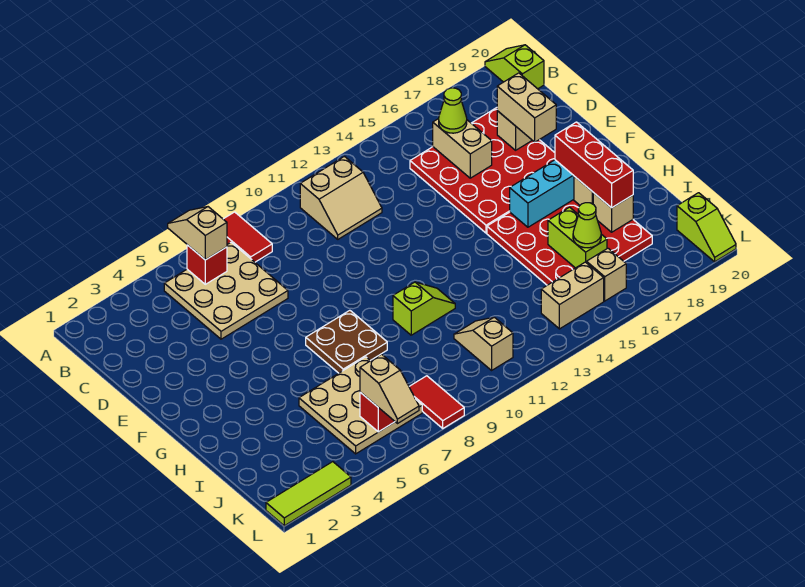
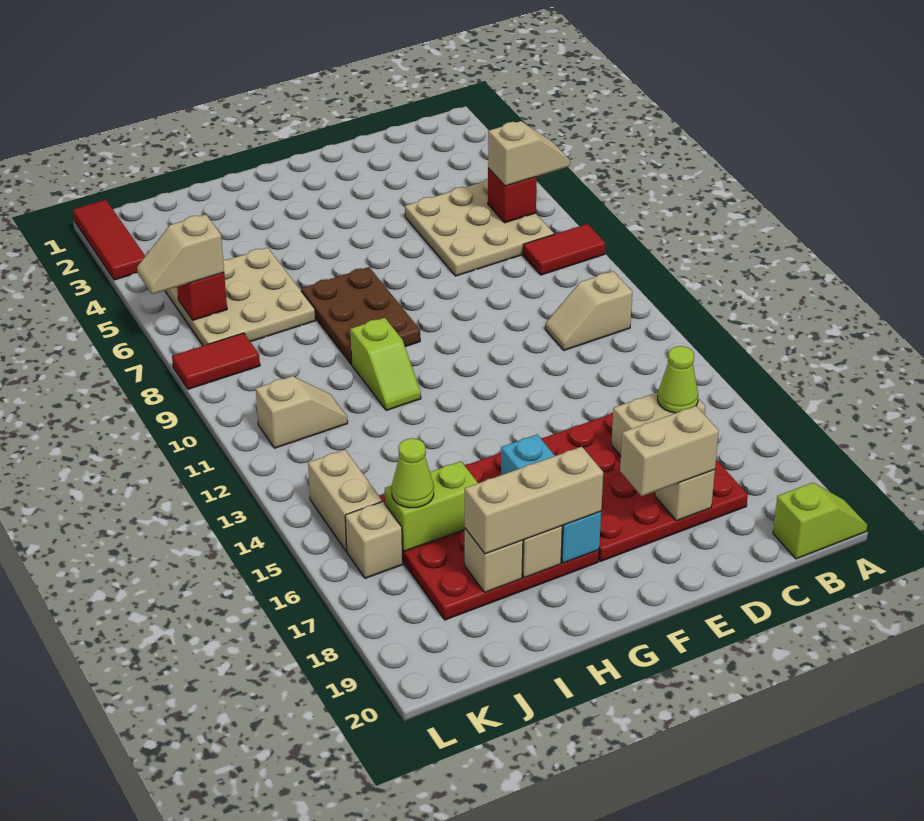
tan 2x2 slope [300,156,382,239] -> tan 1x2 slope [545,271,632,350]
brown 2x2 plate [306,310,387,373] -> brown 2x3 plate [301,267,420,364]
red 1x3 brick [555,122,633,208] -> tan 1x3 brick [465,447,603,554]
lime 1x2 slope [677,193,736,262] -> none
lime 1x3 tile [266,462,351,526] -> red 1x3 tile [73,200,145,280]

